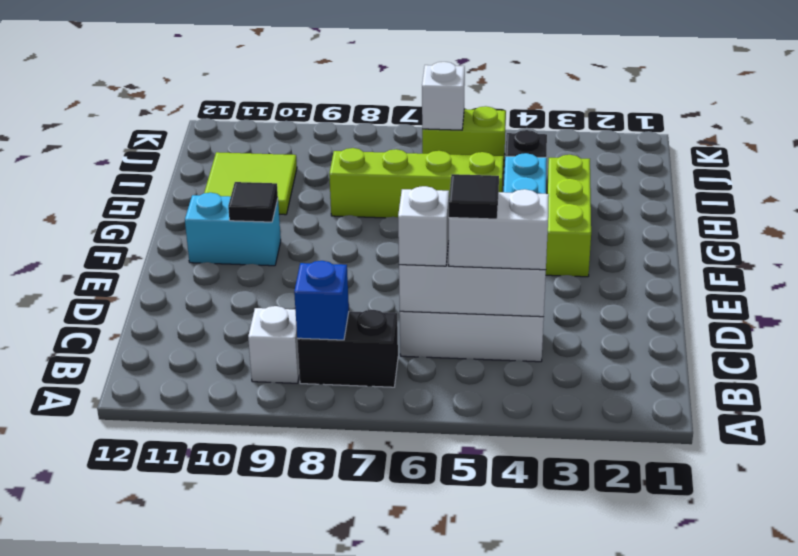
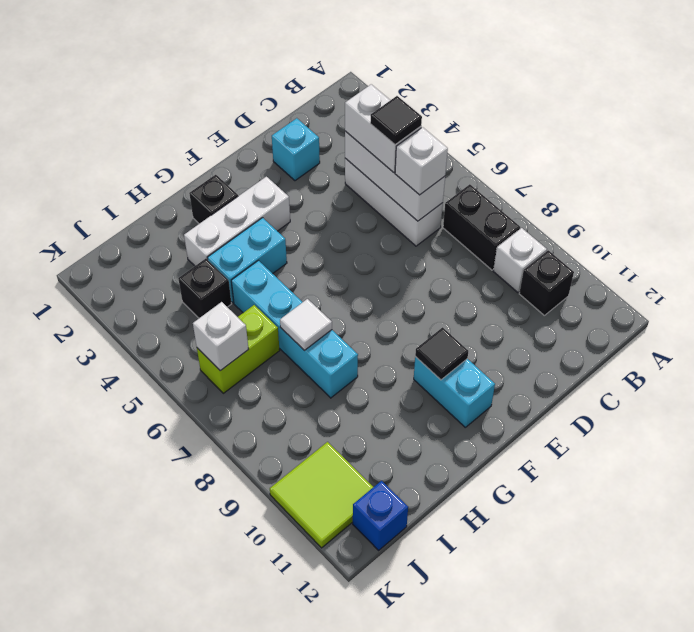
blue 1x1 brick [294,261,349,340] -> blue 1x1 brick moved to [353,481,408,550]
none -> black 1x1 brick [519,250,574,315]
none -> cyan 1x1 brick [272,118,320,181]
lime 1x3 brick [546,155,591,277] -> white 1x3 brick [184,177,290,266]
none -> black 1x1 brick [189,175,238,224]
lime 1x4 brick [329,148,503,218] -> cyan 1x4 brick [231,261,358,398]
none -> white 1x1 tile [280,299,332,351]
lime 2x2 tile [204,152,297,215] -> lime 2x2 tile moved to [270,442,373,548]
lime 1x2 brick [422,106,506,173] -> lime 1x2 brick turned to [197,305,280,393]

